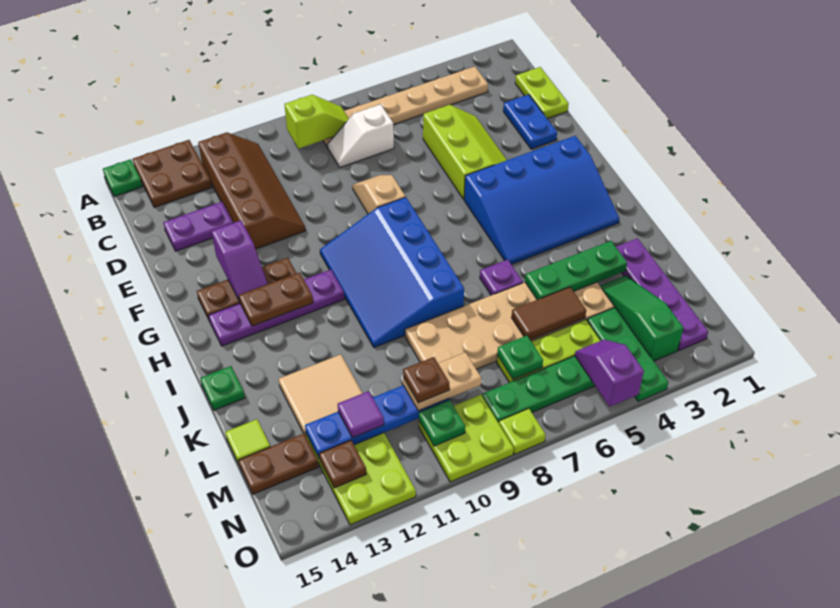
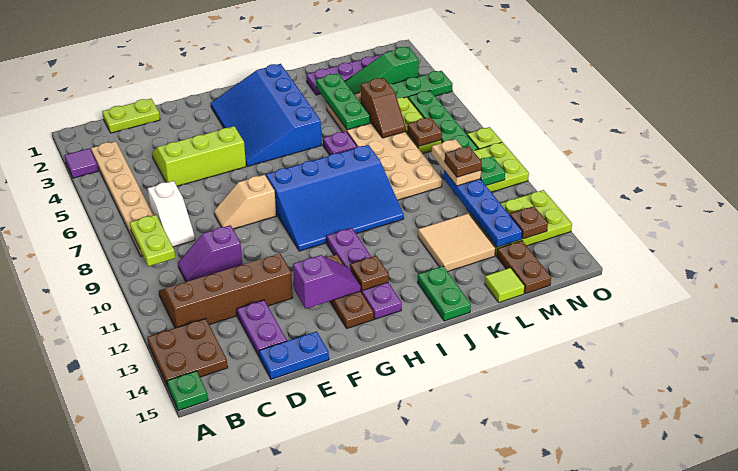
lime 1x2 slope [284,95,349,149] -> lime 1x2 plate [130,215,175,266]
blue 1x2 plate [503,94,557,149] -> blue 1x2 plate moved to [259,331,329,379]
blue 3x4 slope [464,136,619,264] -> blue 3x4 slope turned to [211,64,321,166]
brown 1x2 plate [239,273,313,326] -> brown 1x1 plate [350,256,389,291]
green 1x1 plate [200,366,245,410] -> green 1x2 plate [418,266,471,321]
brown 1x2 tile [512,287,586,340] -> brown 1x2 slope [361,78,406,138]
green 1x1 plate [497,336,543,379] -> brown 1x1 plate [407,117,442,146]
purple 1x1 tile [338,391,384,438] -> purple 1x1 tile moved to [64,148,98,178]
purple 1x2 slope [575,340,644,407] -> purple 1x2 slope moved to [178,225,243,282]

